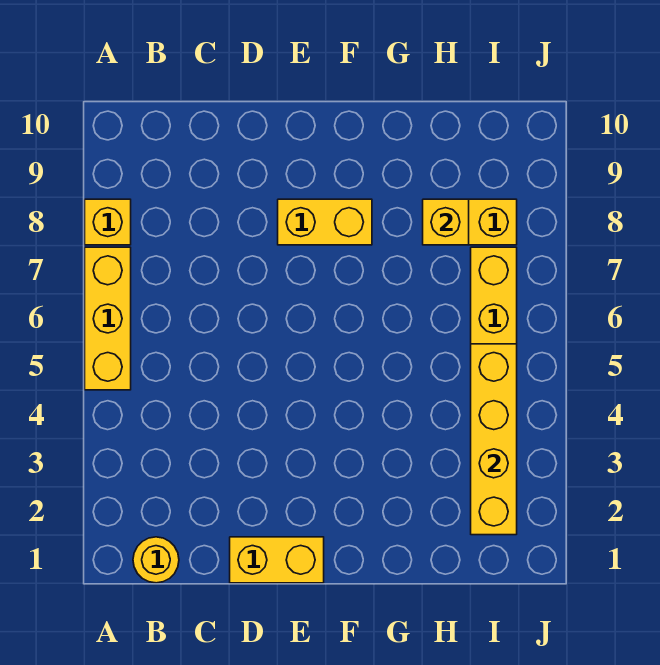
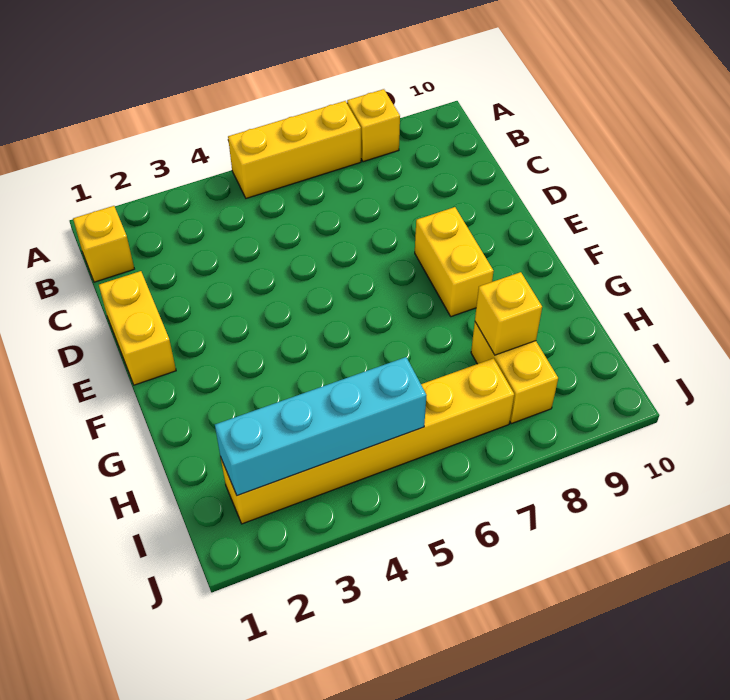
yellow 1x1 round brick [133,537,179,583] -> yellow 1x1 brick [73,206,134,282]
yellow 1x4 brick [471,344,517,535] -> cyan 1x4 brick [215,357,427,496]

